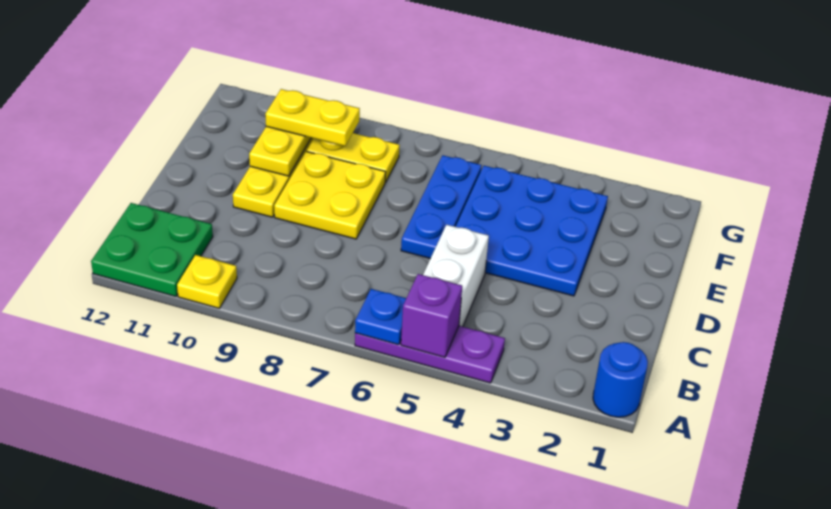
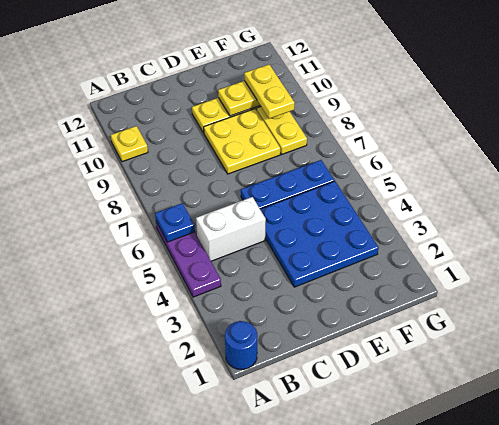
purple 1x1 brick [401,274,462,357] -> none
green 2x2 plate [91,203,213,296] -> none

